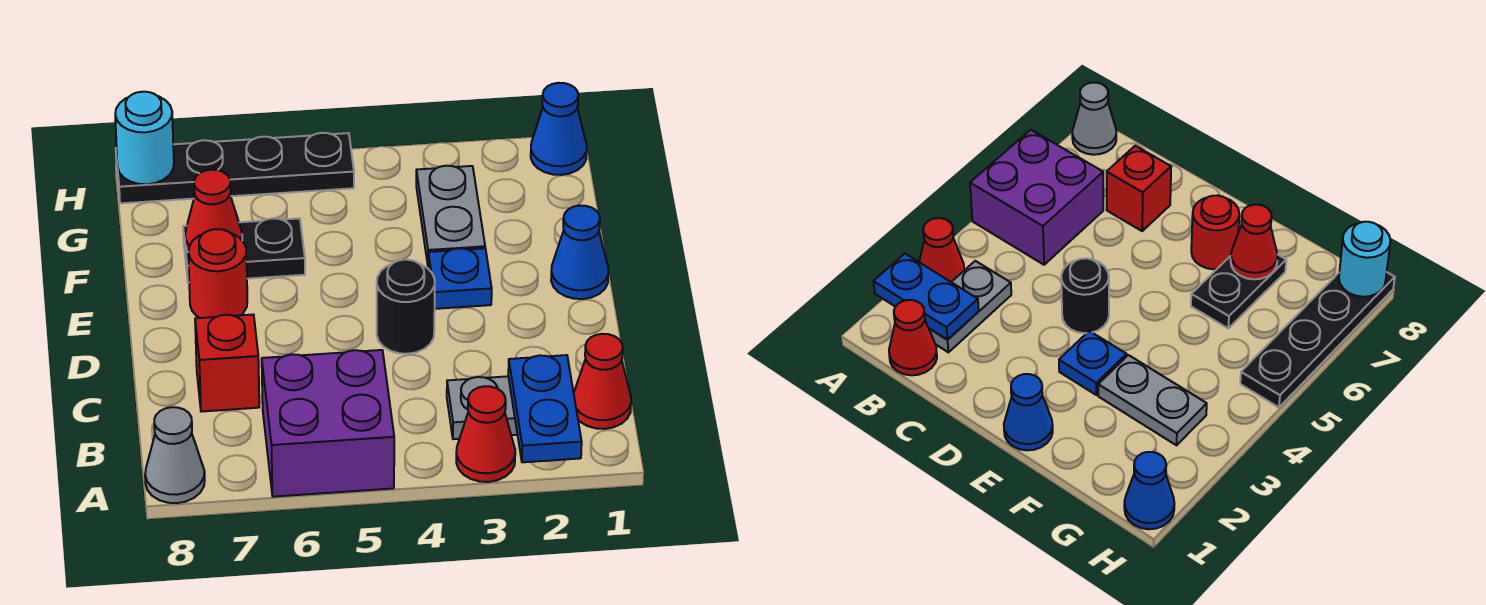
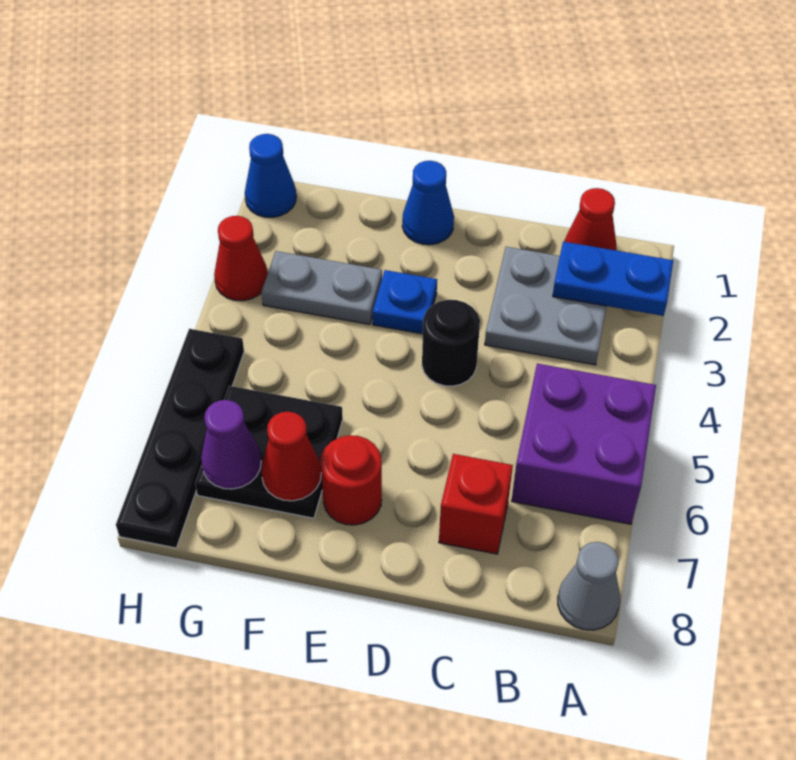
red 1x1 cone [456,386,515,482] -> red 1x1 cone moved to [214,216,268,301]
grey 1x2 plate [447,376,517,439] -> grey 2x2 plate [485,247,606,365]
black 1x2 plate [183,218,305,282] -> black 2x2 plate [195,386,343,518]
none -> purple 1x1 cone [201,400,261,489]
cyan 1x1 round brick [115,92,174,184] -> none

